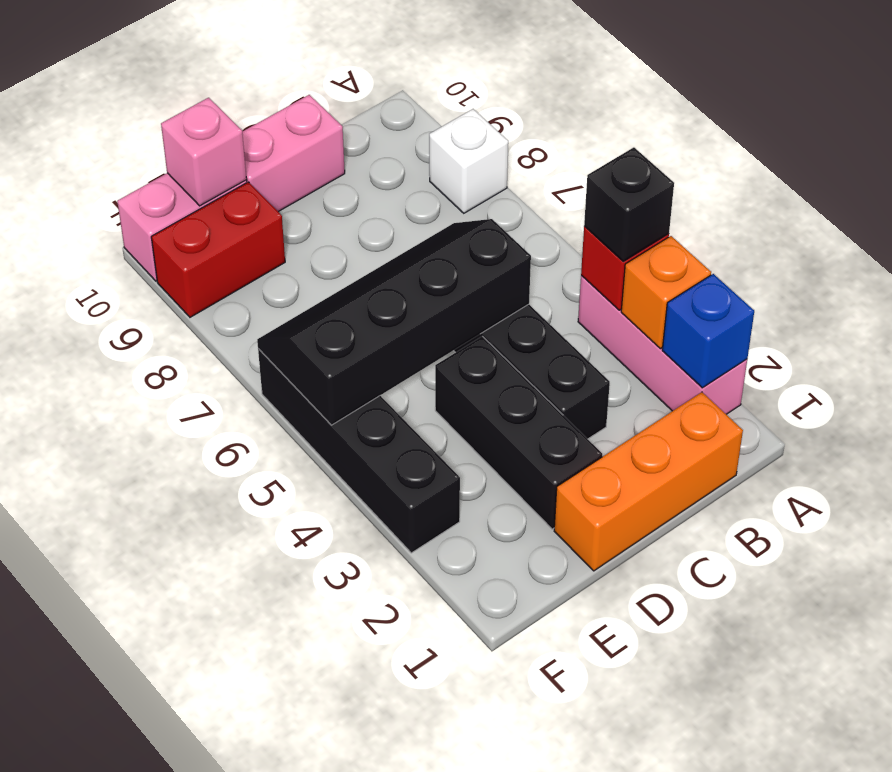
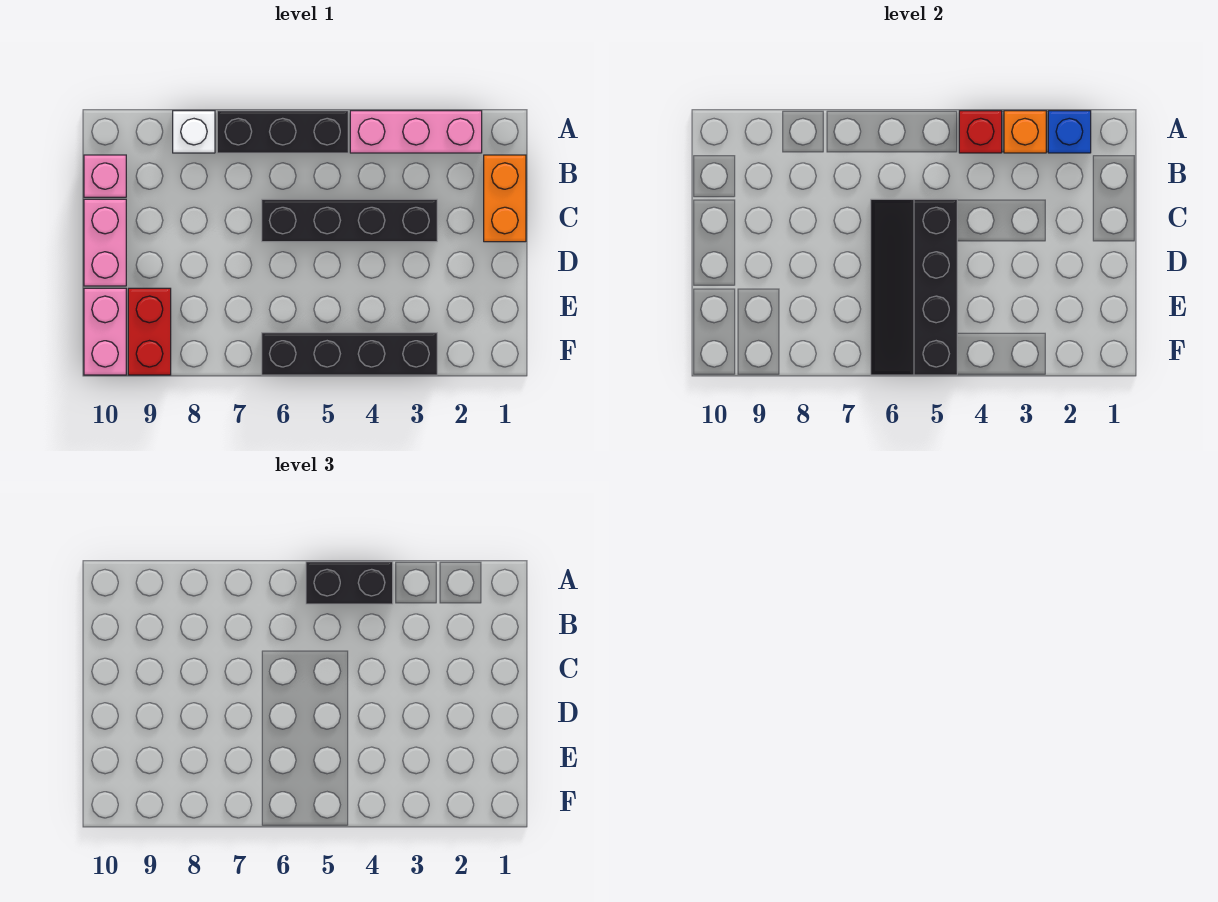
black 1x1 brick [584,147,674,261] -> black 1x2 brick [306,562,393,604]
orange 1x3 brick [554,392,743,571] -> orange 1x2 brick [484,155,526,242]
black 1x3 brick [435,336,602,529] -> black 1x3 brick moved to [217,111,348,153]
pink 1x1 brick [161,98,246,206] -> pink 1x1 brick moved to [84,155,126,197]

